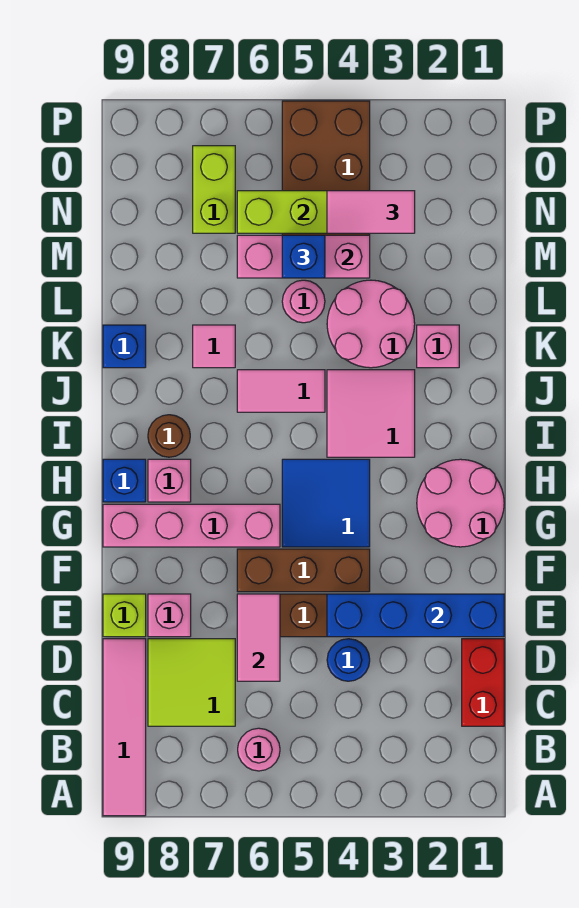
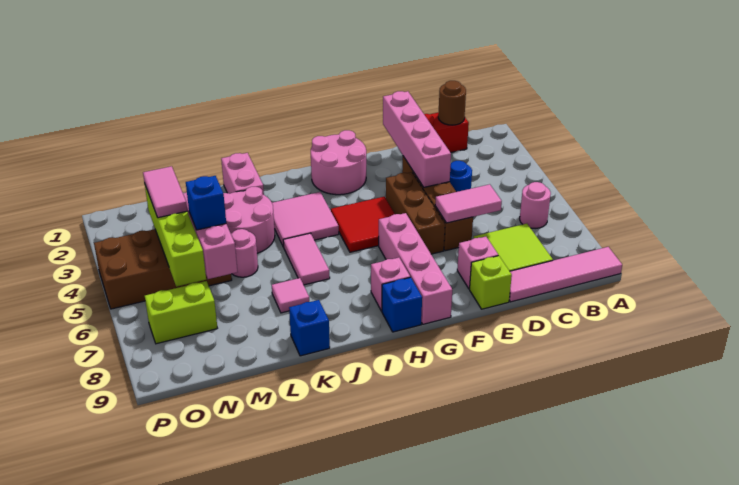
blue 1x4 brick [327,594,504,637] -> pink 1x4 brick [383,91,451,187]
blue 2x2 tile [282,459,370,547] -> red 2x2 tile [331,197,395,252]
brown 1x1 round brick [148,415,190,457] -> brown 1x1 round brick moved to [438,81,466,125]
pink 1x1 brick [417,325,459,368] -> pink 1x2 brick [221,153,264,195]

